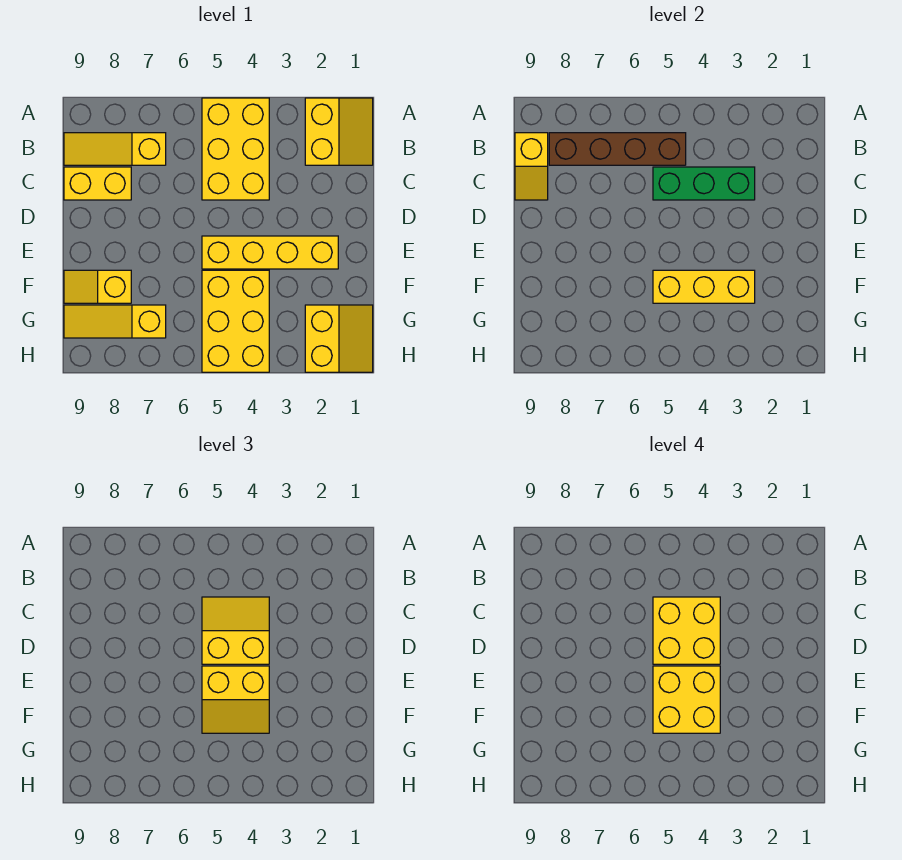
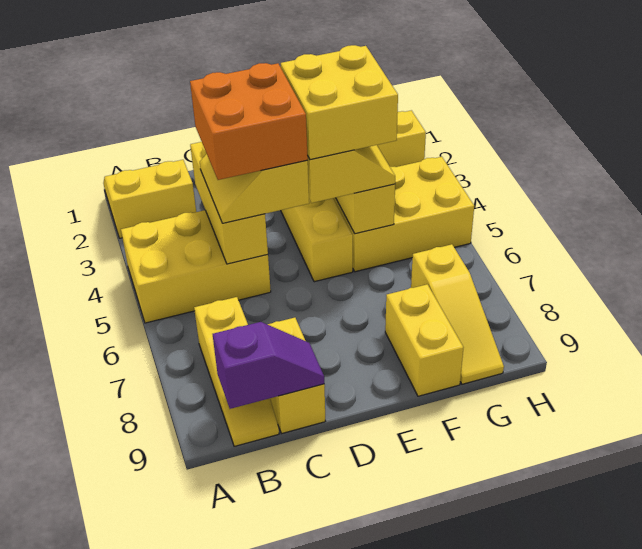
brown 1x4 brick [549,133,686,165] -> none
yellow 1x2 slope [515,133,548,200] -> purple 1x2 slope [213,322,324,409]
green 1x3 brick [653,167,755,200] -> yellow 1x3 brick [190,142,268,264]
yellow 2x2 brick [653,597,720,664] -> orange 2x2 brick [190,63,308,180]
yellow 1x2 slope [64,270,131,303] -> yellow 1x2 brick [385,284,464,396]

